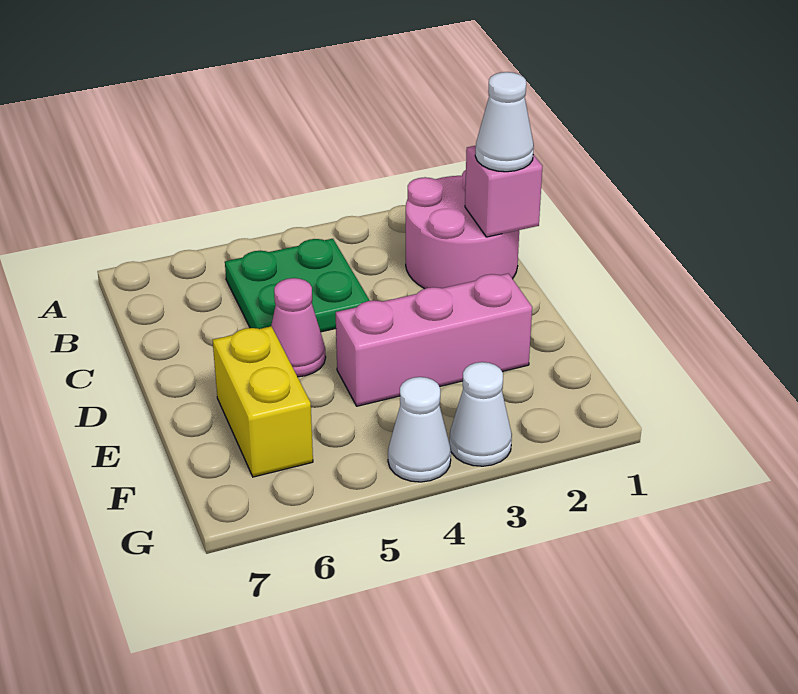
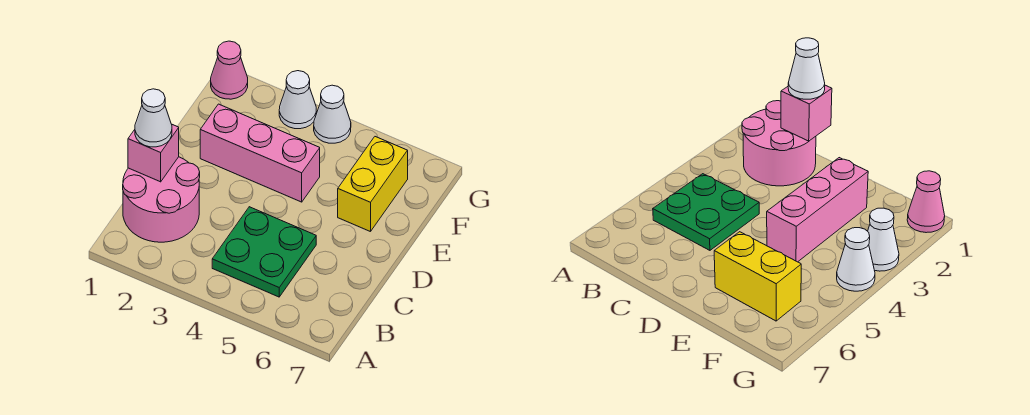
pink 1x1 cone [271,278,326,377] -> pink 1x1 cone moved to [211,41,248,99]

